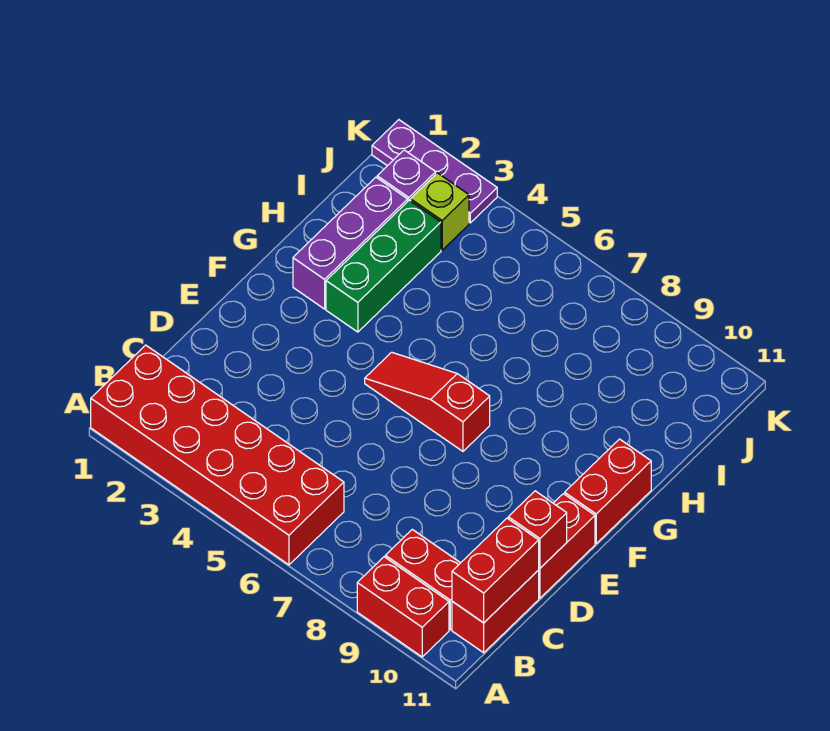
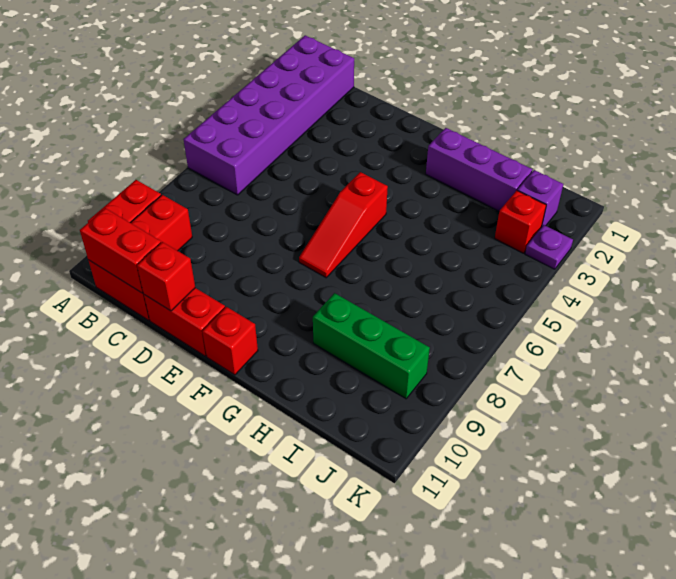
red 2x6 brick [91,345,344,565] -> purple 2x6 brick [183,35,354,195]
red 1x3 slope [365,352,490,451] -> red 1x3 slope turned to [299,172,388,278]
red 1x2 brick [565,439,651,543] -> red 1x1 brick [202,307,258,375]
green 1x3 brick [326,200,441,332] -> green 1x3 brick moved to [313,293,430,399]
lime 1x1 brick [411,173,469,250] -> red 1x1 brick [495,191,546,253]
purple 1x3 plate [372,120,497,223] -> purple 1x1 plate [525,225,573,269]

